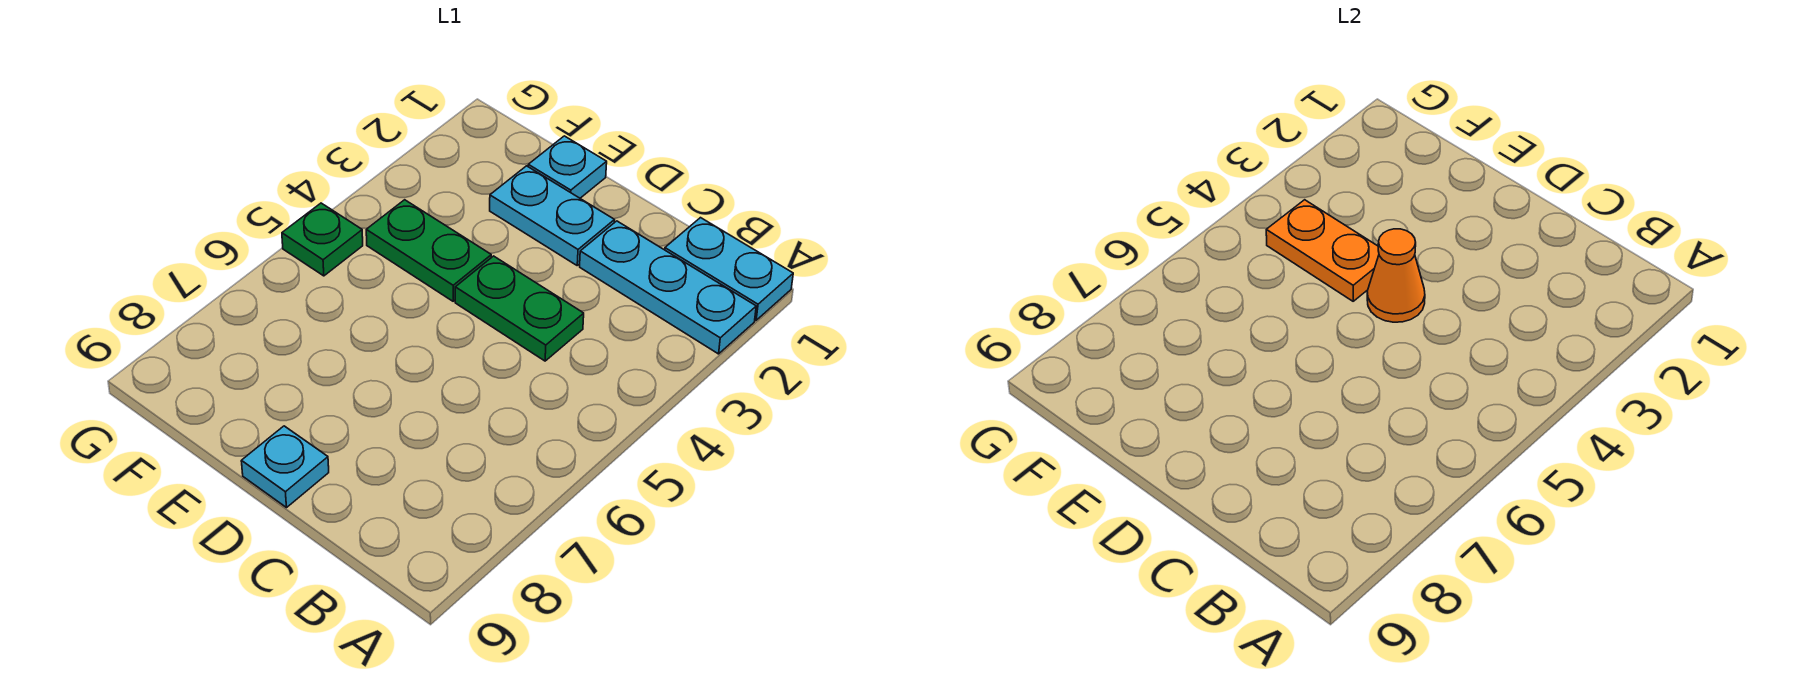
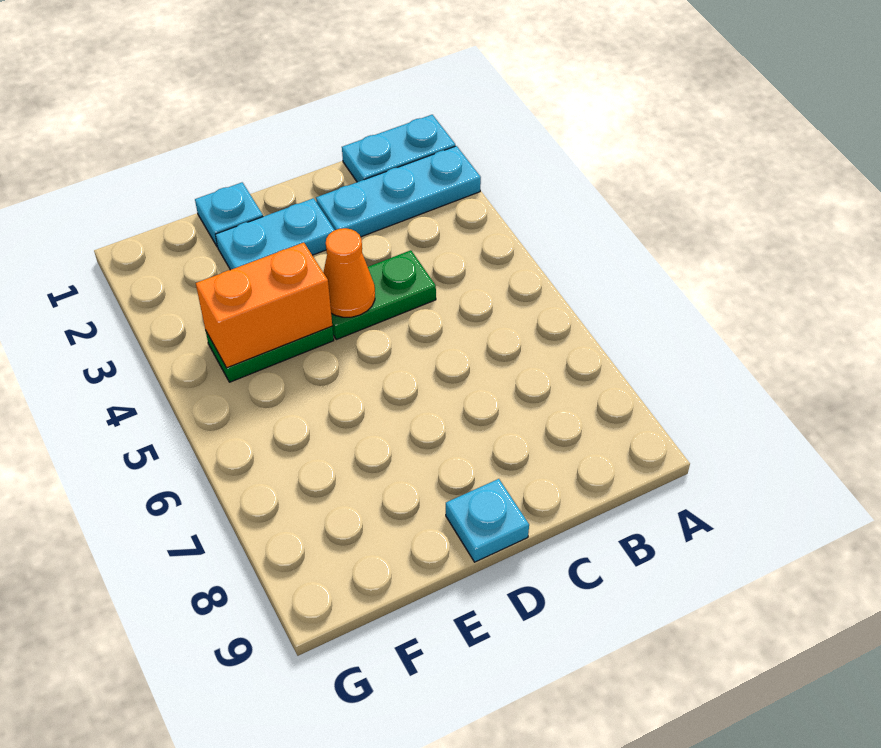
orange 1x2 plate [1266,200,1379,301] -> orange 1x2 brick [196,243,332,368]
green 1x1 plate [282,203,363,276] -> none

